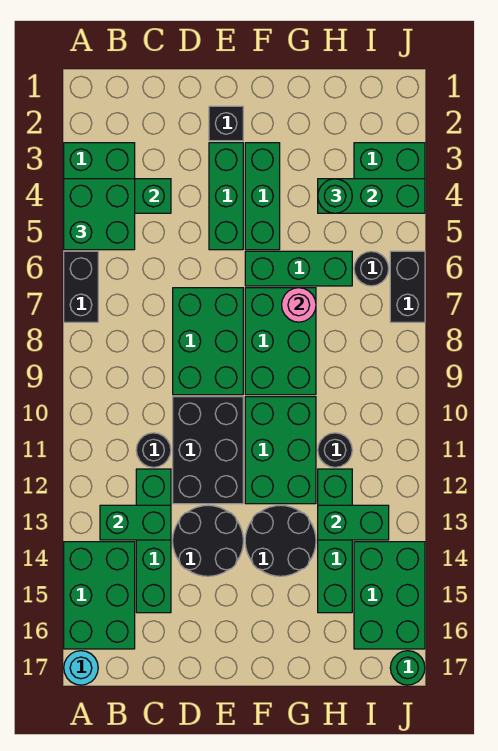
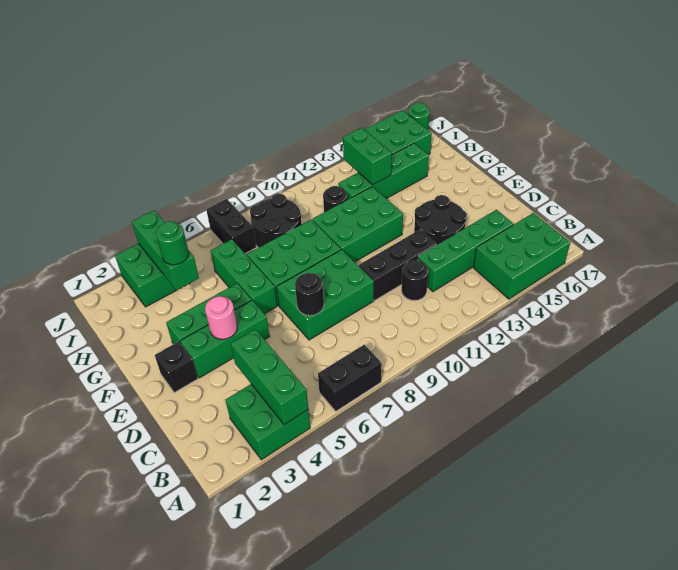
green 2x2 brick [64,179,135,250] -> none
cyan 1x1 round brick [64,651,98,685] -> none
green 1x2 brick [100,505,171,540] -> none
black 2x3 brick [173,397,243,504] -> black 1x3 brick [359,229,437,300]
black 2x2 round brick [245,505,316,576] -> black 2x2 round brick moved to [250,194,302,248]
pink 1x1 round brick [282,288,316,322] -> pink 1x1 round brick moved to [205,296,237,339]
black 1x1 round brick [354,251,389,286] -> black 1x1 round brick moved to [295,273,324,316]
black 1x2 brick [390,251,425,322] -> black 1x2 brick turned to [206,199,256,253]

